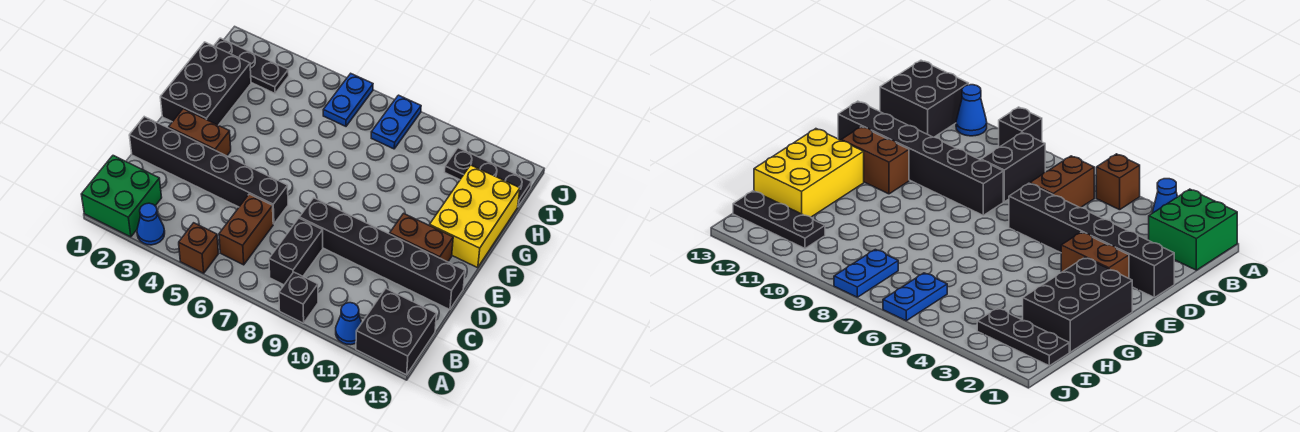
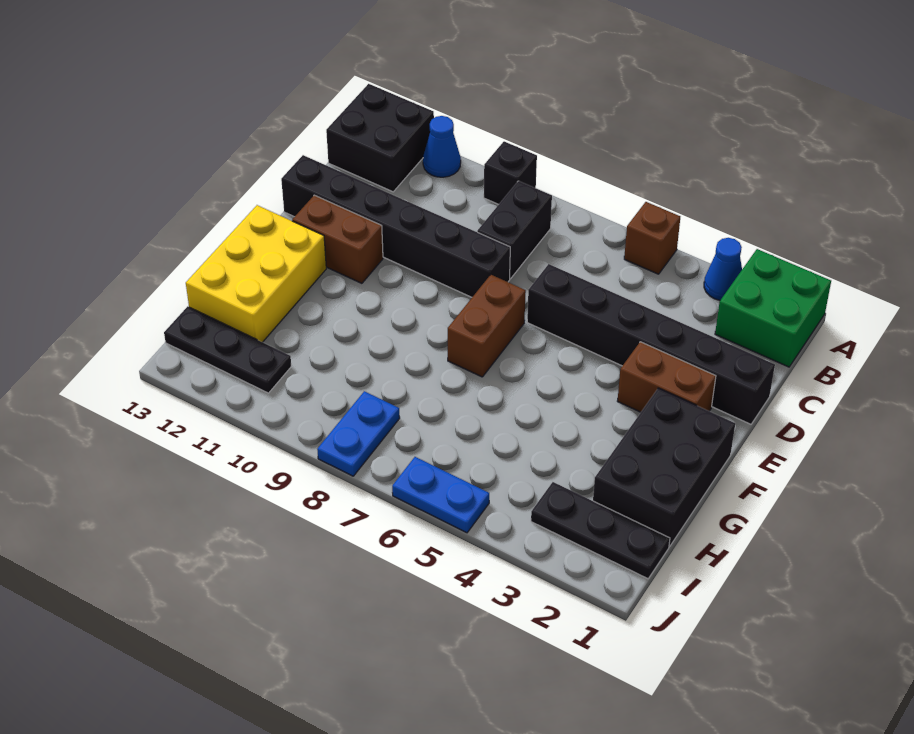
brown 1x2 brick [219,194,273,265] -> brown 1x2 brick moved to [448,275,526,377]
blue 1x2 plate [323,74,373,126] -> blue 1x2 plate turned to [392,457,489,533]

